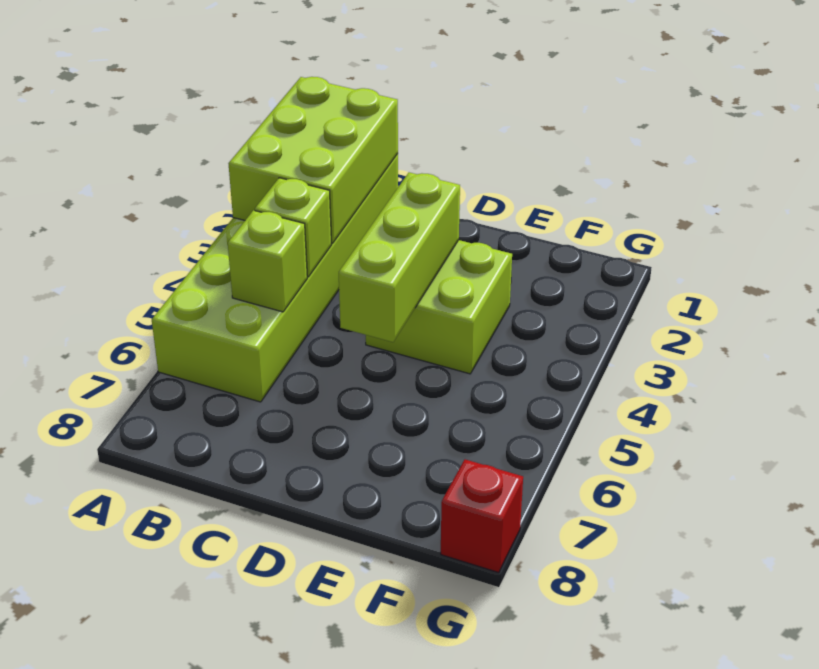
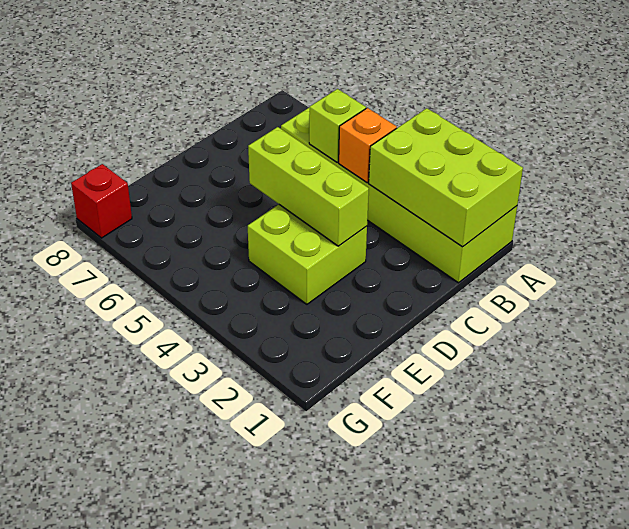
lime 1x1 brick [255,178,332,277] -> orange 1x1 brick [339,108,397,183]

